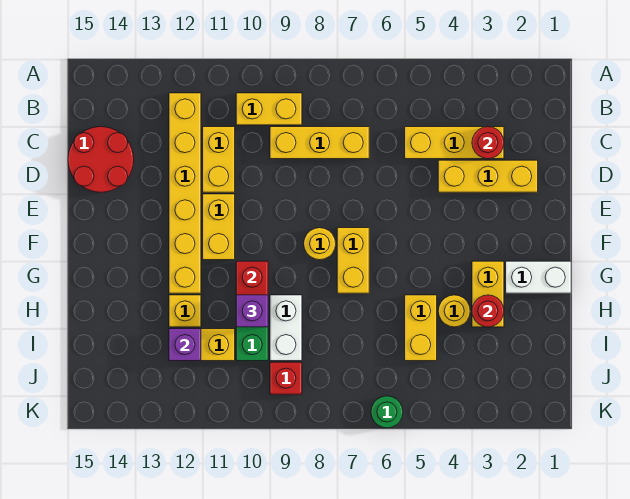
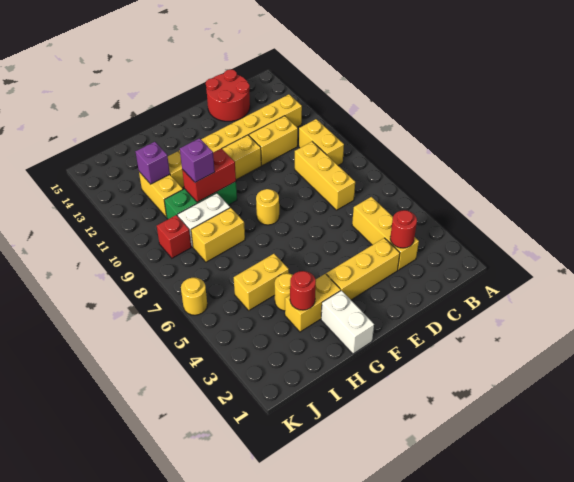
yellow 1x3 brick [438,160,538,192] -> yellow 1x3 brick turned to [326,238,400,300]
yellow 1x2 brick [337,228,369,293] -> yellow 1x2 brick moved to [191,208,245,262]
green 1x1 round brick [371,396,403,428] -> yellow 1x1 round brick [181,277,207,315]

